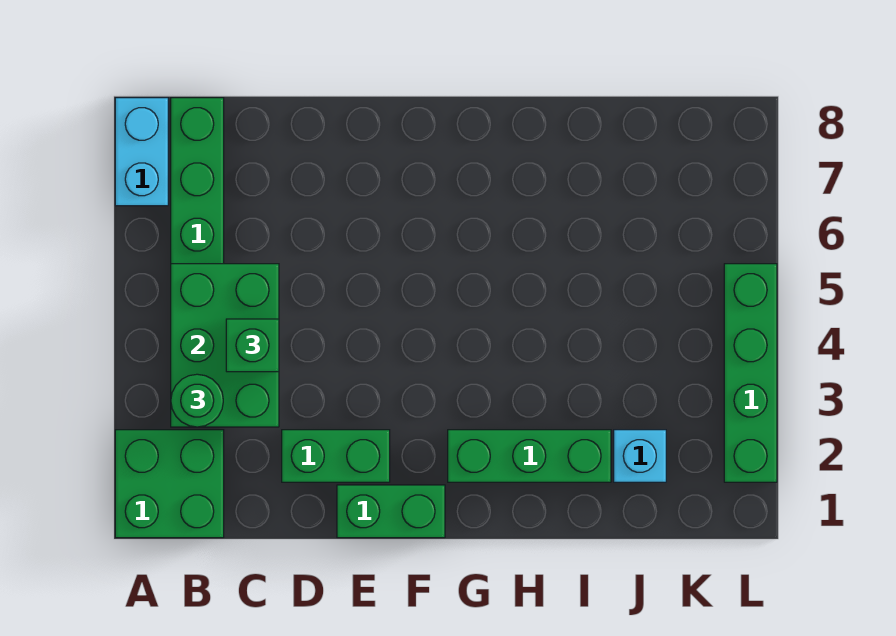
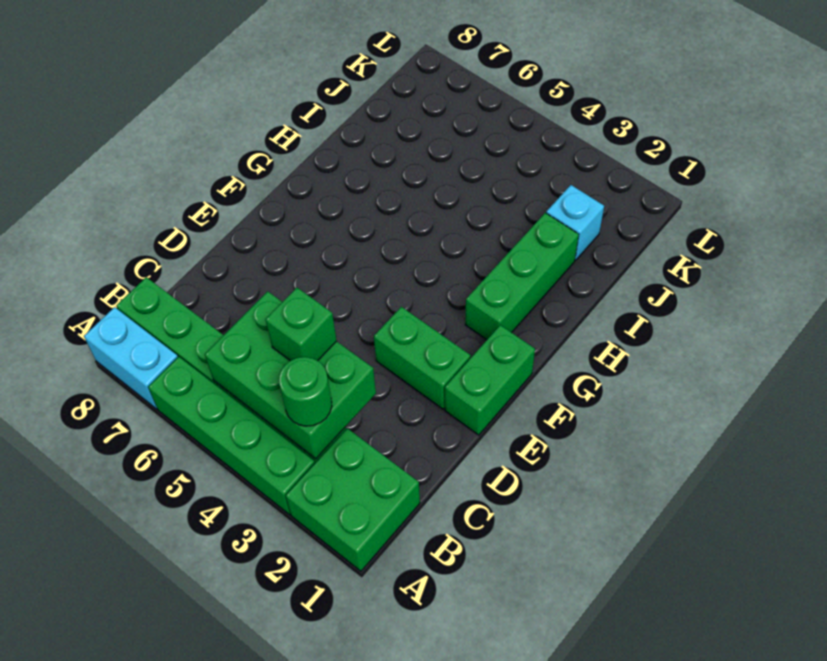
green 1x2 brick [282,430,390,482] -> green 1x2 brick turned to [374,307,471,409]
green 1x4 brick [724,264,777,482] -> green 1x4 brick moved to [148,357,315,515]

